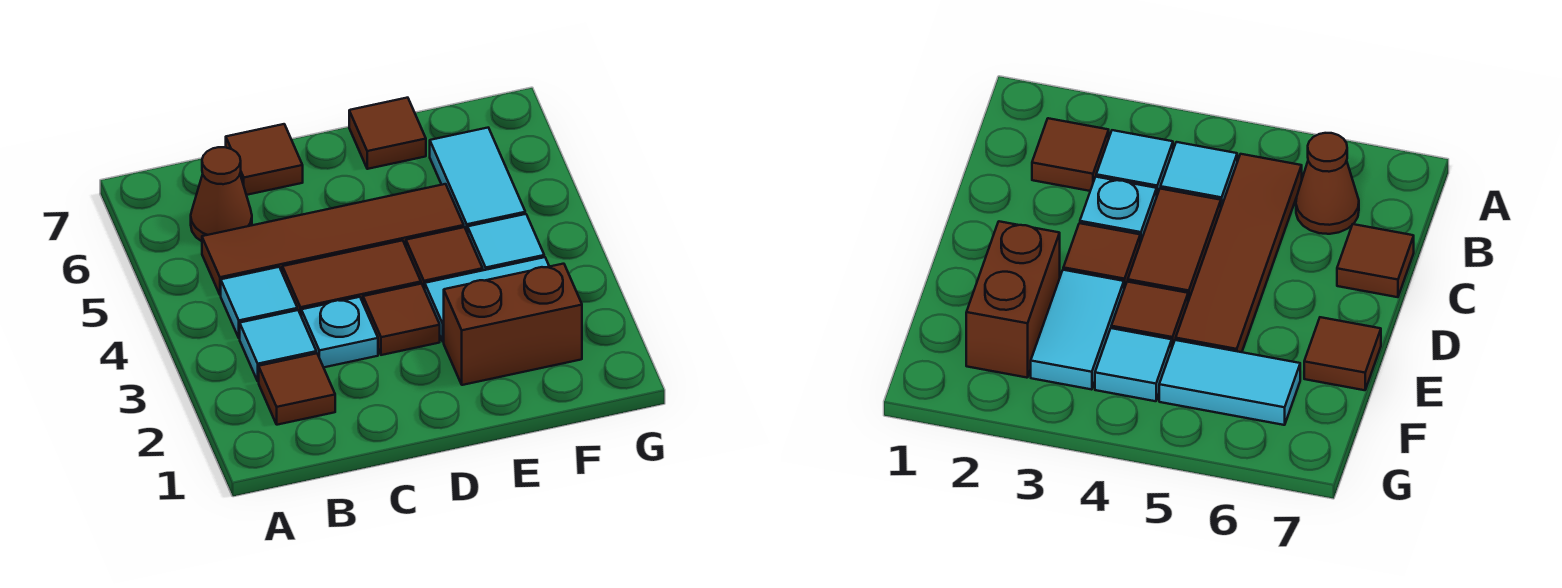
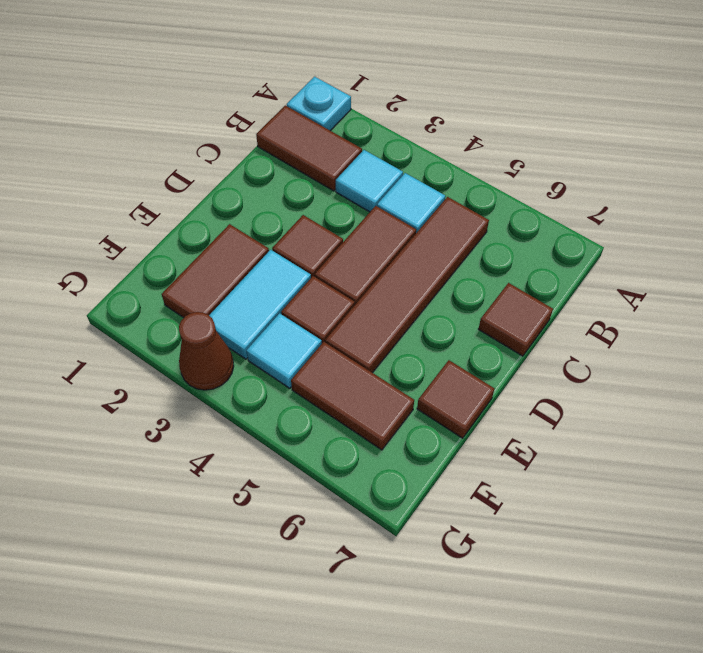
brown 1x1 tile [259,353,335,425] -> brown 1x2 tile [256,106,362,191]
brown 1x1 cone [191,147,252,241] -> brown 1x1 cone moved to [179,312,234,390]
cyan 1x1 plate [301,297,378,367] -> cyan 1x1 plate moved to [287,77,351,131]
brown 1x2 brick [444,264,582,385] -> brown 1x2 tile [162,224,269,318]
cyan 1x2 tile [430,128,525,233] -> brown 1x2 tile [291,342,414,450]

